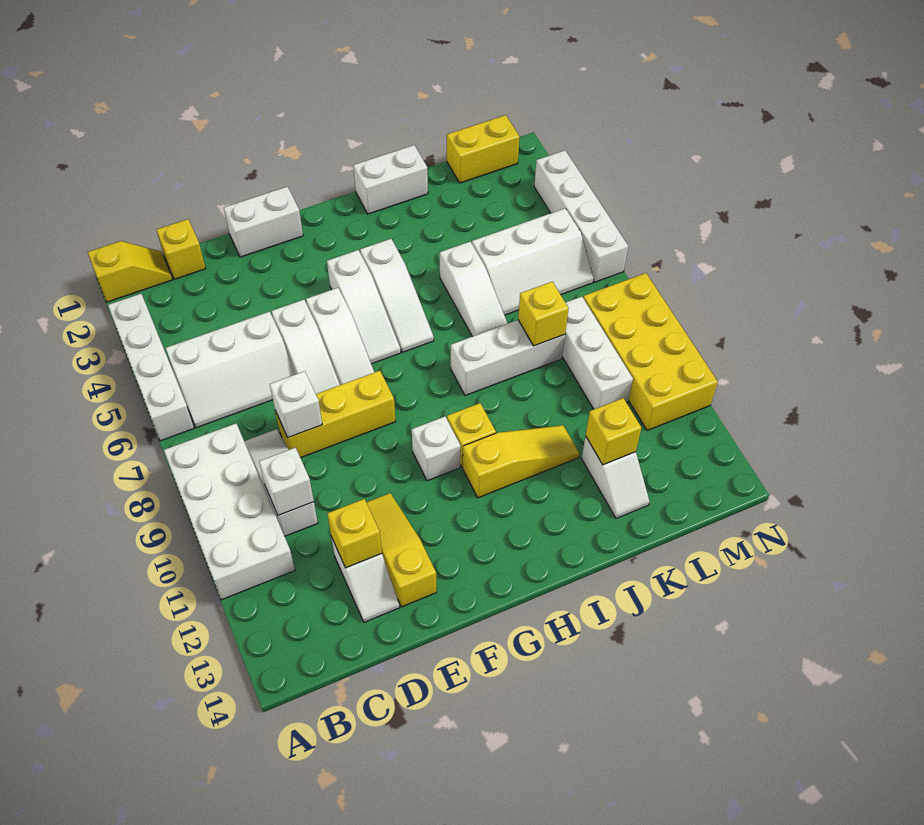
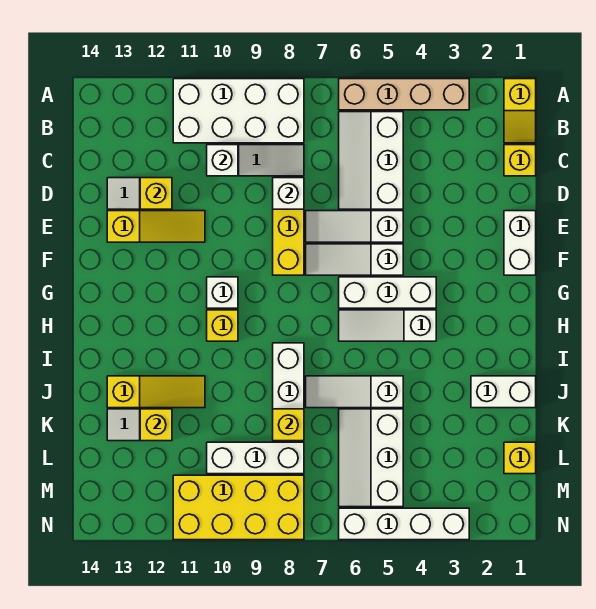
white 1x4 brick [108,294,194,441] -> tan 1x4 brick [339,79,469,110]
white 1x3 slope [327,250,401,364] -> white 1x3 brick [339,277,436,308]
yellow 1x3 slope [463,425,580,498] -> yellow 1x3 slope turned to [107,376,205,408]
white 1x2 brick [353,145,428,214] -> white 1x2 brick turned to [471,376,536,408]
yellow 1x2 brick [447,115,520,183] -> yellow 1x1 brick [504,442,536,474]

